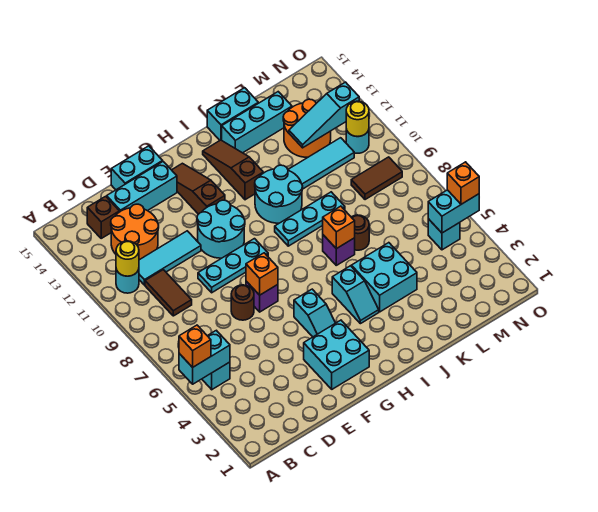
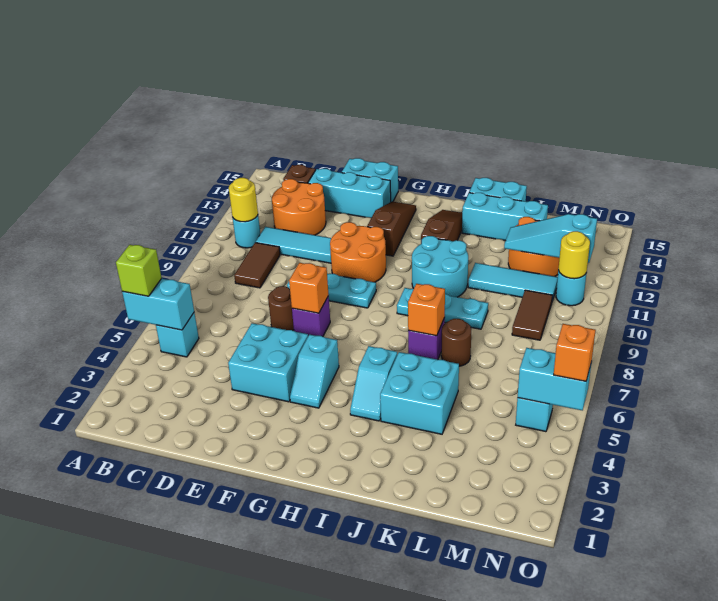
orange 1x1 brick [179,325,211,367] -> lime 1x1 brick [116,245,162,296]
cyan 2x2 brick [304,320,369,389] -> cyan 2x2 brick moved to [228,323,308,402]
cyan 2x2 round brick [197,200,245,258] -> orange 2x2 round brick [330,222,386,282]
brown 1x2 tile [351,157,402,200] -> brown 1x2 tile turned to [512,290,552,340]

